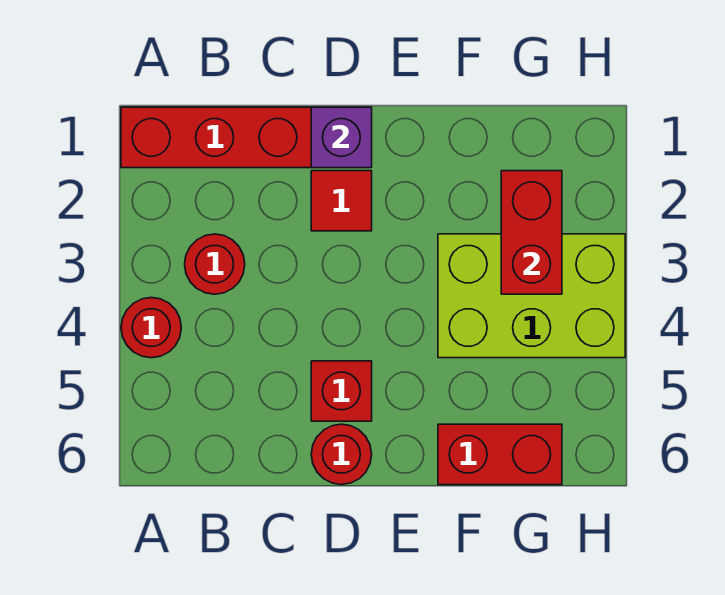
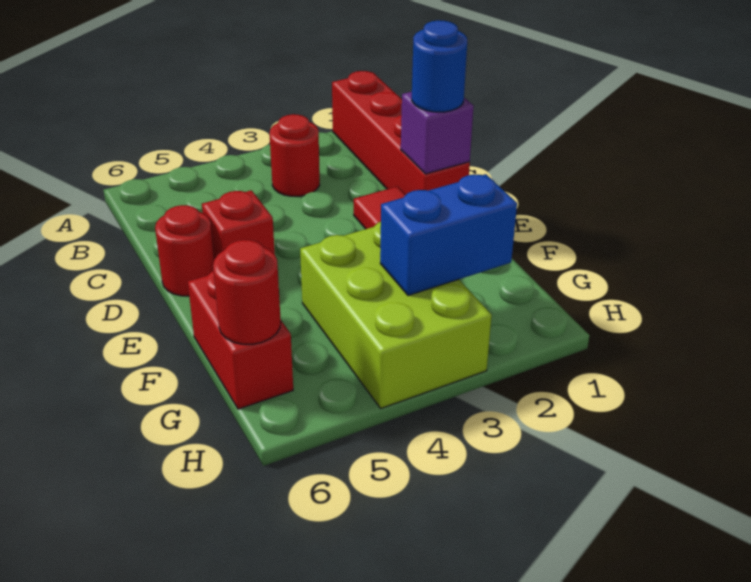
red 1x1 round brick [121,297,181,358] -> red 1x1 round brick moved to [213,240,281,344]
none -> blue 1x1 round brick [412,20,467,112]
red 1x2 brick [501,171,562,294] -> blue 1x2 brick [380,174,517,296]

